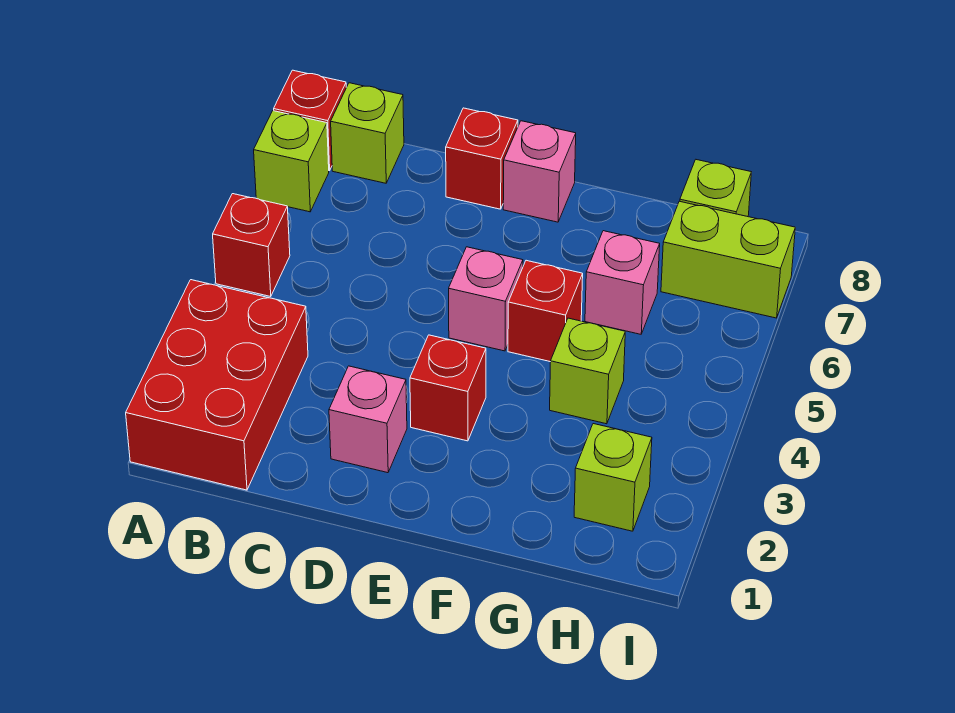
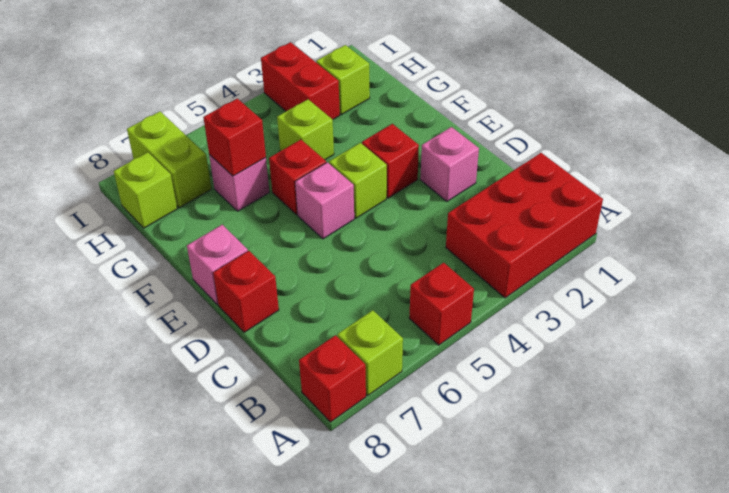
lime 1x1 brick [331,83,404,183] -> lime 1x1 brick moved to [329,143,387,218]
none -> red 1x1 brick [203,98,266,176]
none -> red 1x2 brick [261,42,340,119]

